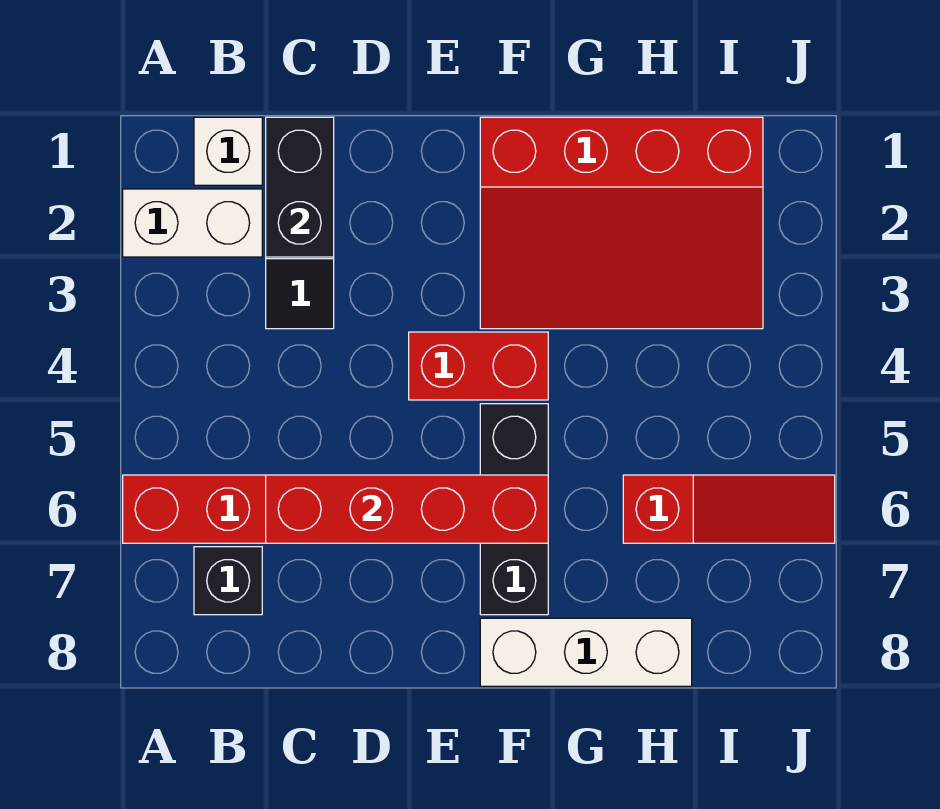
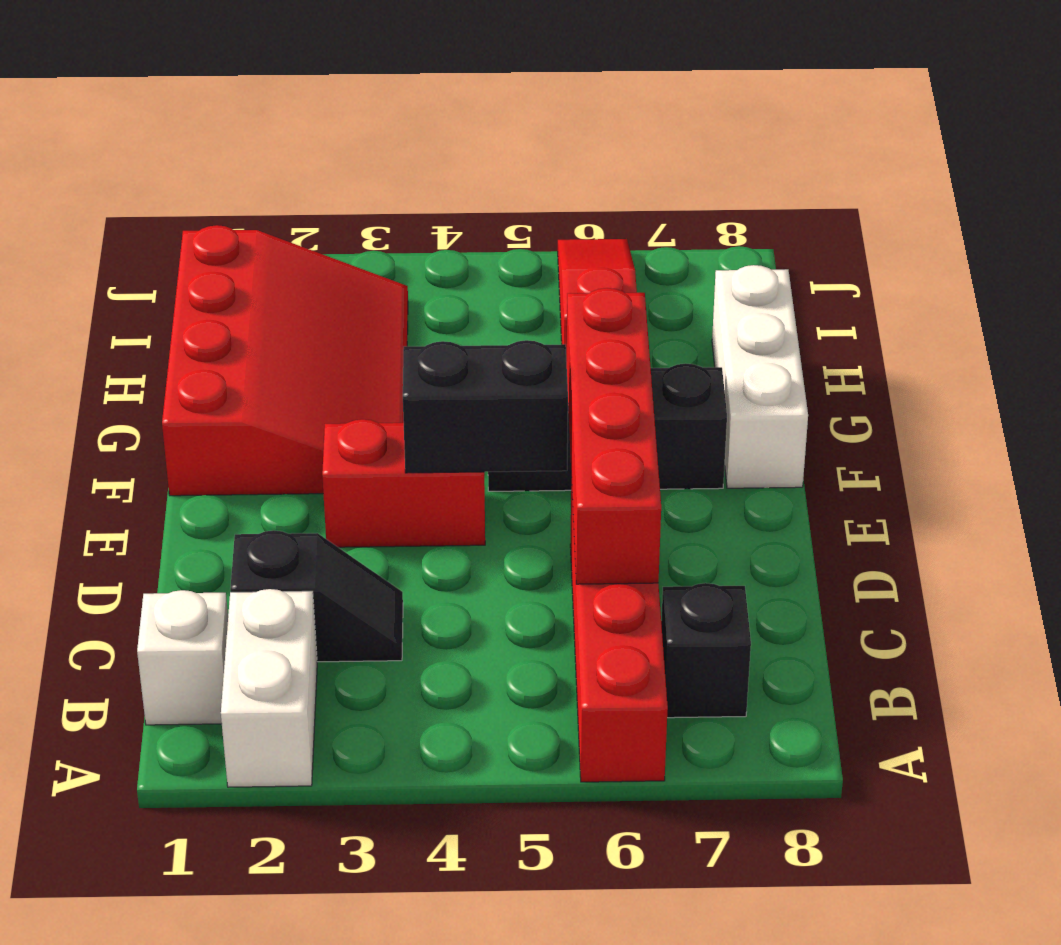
black 1x2 brick [266,117,334,257] -> black 1x2 brick moved to [403,340,568,473]
red 1x2 brick [409,332,548,400] -> red 1x2 brick turned to [322,419,485,547]

